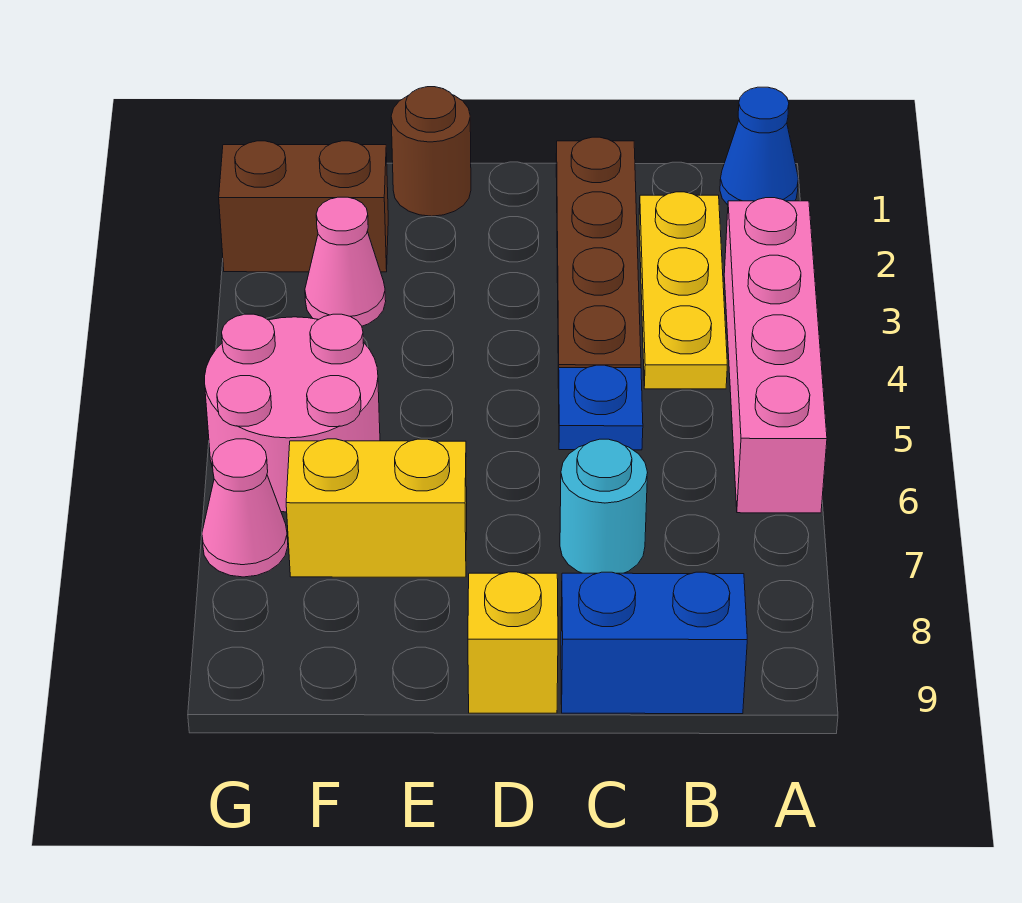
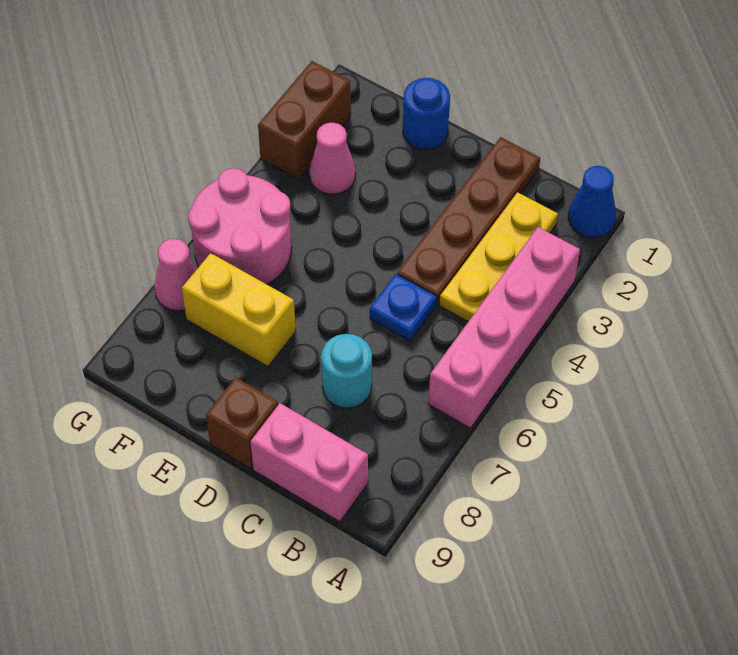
blue 1x2 brick [561,572,747,714] -> pink 1x2 brick [250,403,368,522]
yellow 1x1 brick [468,572,558,713] -> brown 1x1 brick [206,377,278,469]
brown 1x1 round brick [391,87,471,216] -> blue 1x1 round brick [403,78,450,150]
brown 1x2 brick [219,141,388,272] -> brown 1x2 brick turned to [258,61,351,179]

